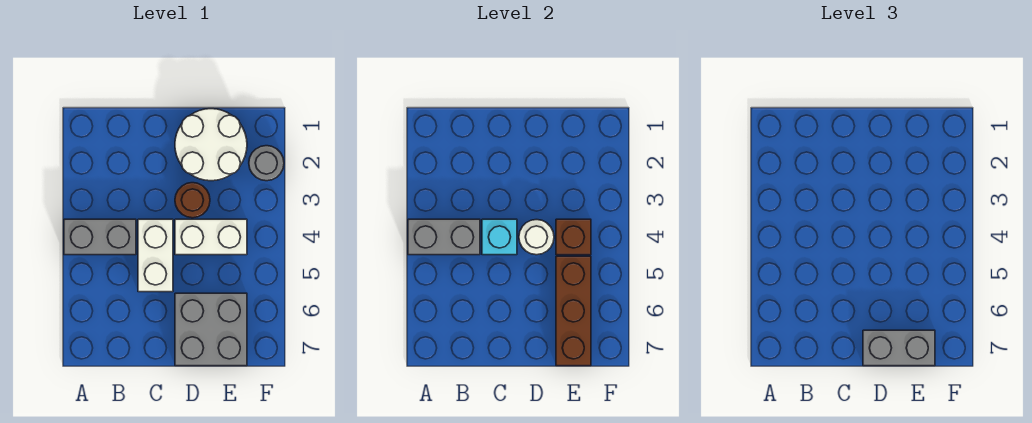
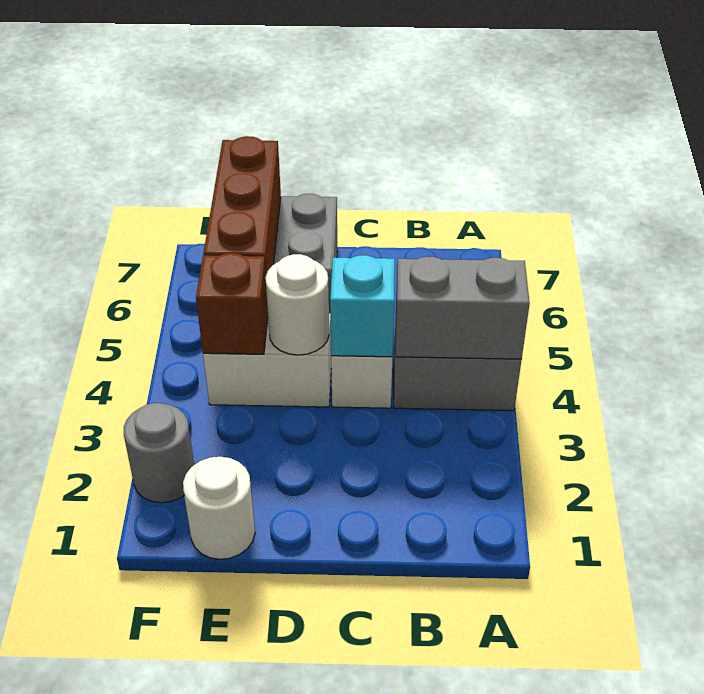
white 2x2 round brick [175,109,247,181] -> white 1x1 round brick [183,457,255,559]
brown 1x1 round brick [175,183,210,218] -> none
grey 1x2 brick [863,330,935,366] -> none

